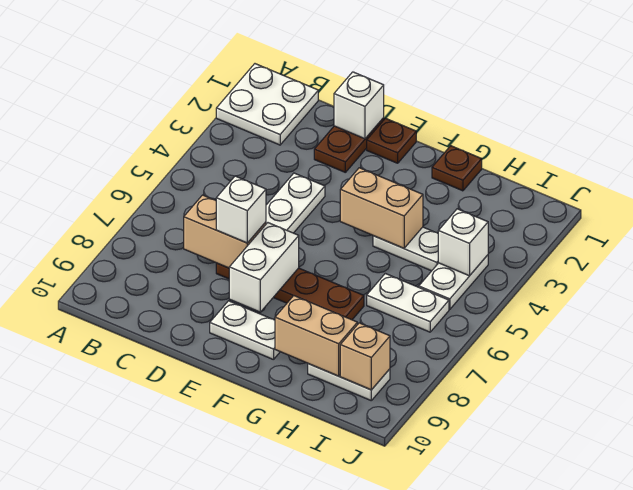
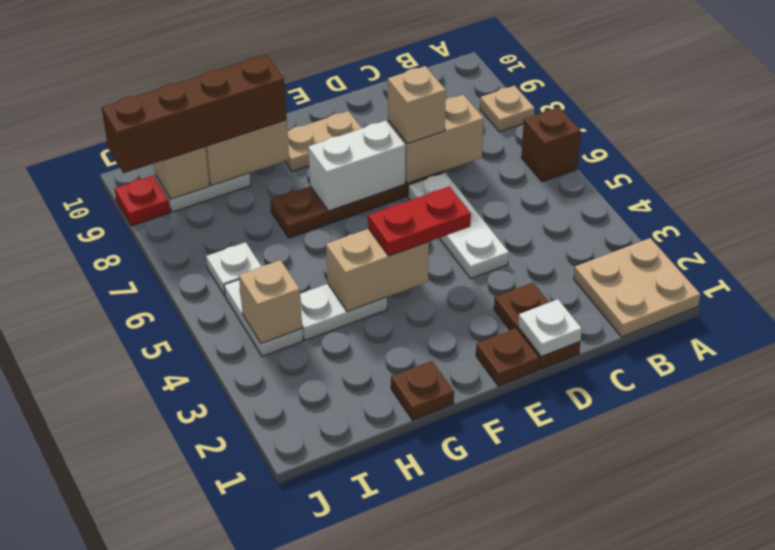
white 2x2 plate [216,64,318,145] -> tan 2x2 plate [574,238,700,337]
none -> brown 1x1 brick [521,107,581,182]
none -> tan 1x1 plate [480,86,535,132]
white 1x1 brick [334,72,384,139] -> white 1x1 plate [518,299,582,357]
white 1x1 brick [216,176,266,243] -> tan 1x1 brick [388,66,446,144]
none -> red 1x2 plate [368,186,471,256]
white 1x2 brick [229,223,299,312] -> white 1x2 brick turned to [308,121,405,211]
white 1x2 plate [210,301,280,360] -> tan 1x2 plate [285,111,362,171]
none -> brown 1x4 brick [102,55,287,173]
white 1x2 plate [367,273,449,332] -> white 1x1 plate [206,242,261,296]
white 1x1 brick [438,209,488,276] -> tan 1x1 brick [239,260,302,343]
none -> red 1x1 plate [115,176,170,226]

